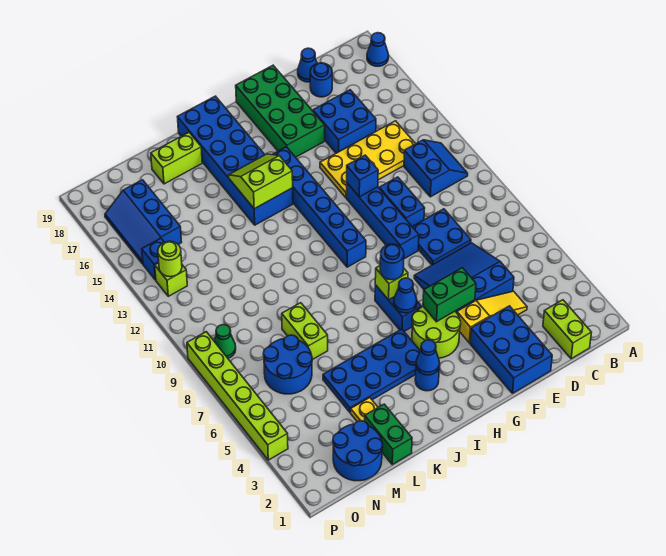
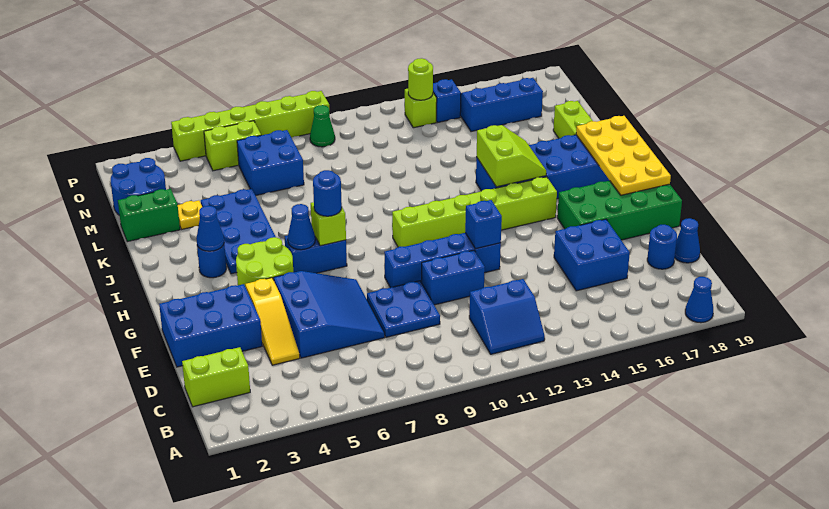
yellow 2x4 plate [320,121,415,198] -> yellow 2x4 plate moved to [576,116,671,195]
green 1x2 brick [423,268,476,322] -> none
blue 1x6 brick [272,147,366,267] -> lime 1x6 brick [392,177,557,247]
lime 1x2 brick [282,303,328,360] -> lime 1x2 brick moved to [204,121,261,171]
blue 2x2 round brick [263,335,312,394] -> blue 2x2 brick [237,130,304,196]

